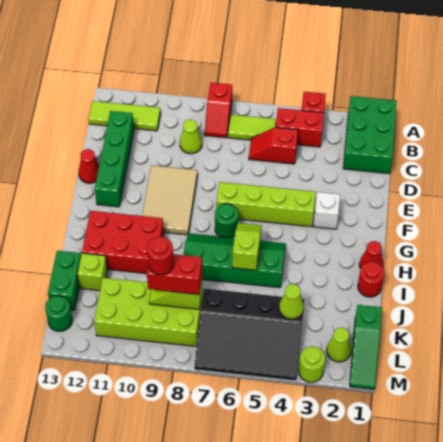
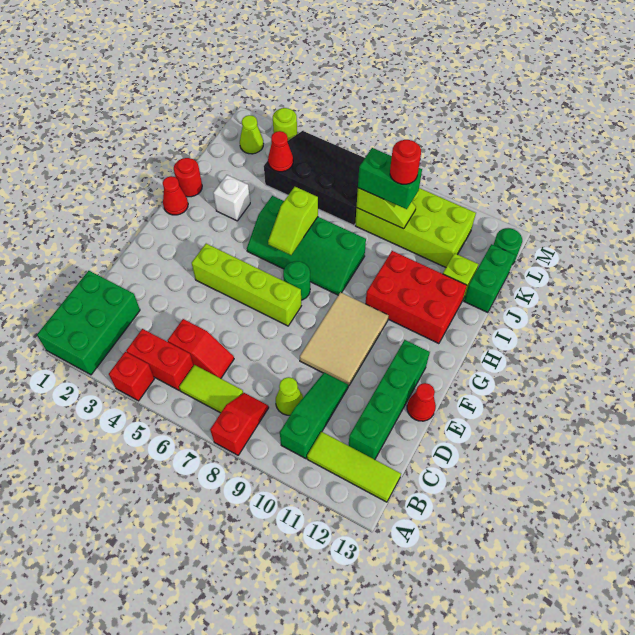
white 1x1 brick [313,192,340,229] -> white 1x1 brick moved to [213,175,250,221]
green 1x3 slope [350,305,382,389] -> green 1x3 slope moved to [280,372,348,459]
lime 1x1 cone [279,284,304,319] -> red 1x1 cone [268,131,293,172]
red 1x2 brick [147,254,202,295] -> green 1x2 brick [358,148,422,209]

